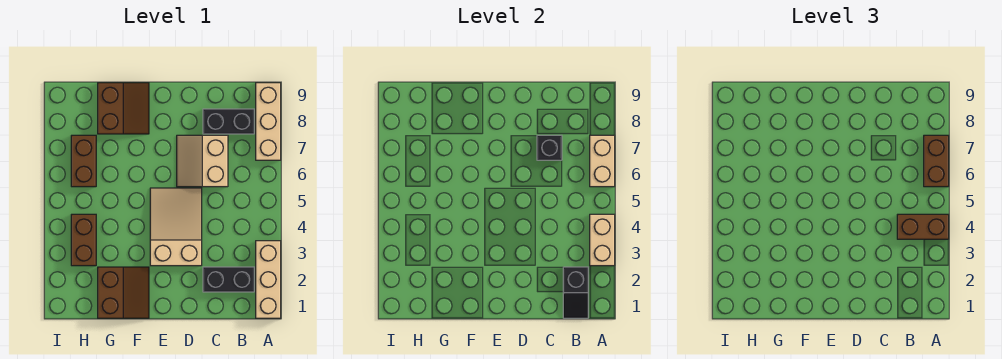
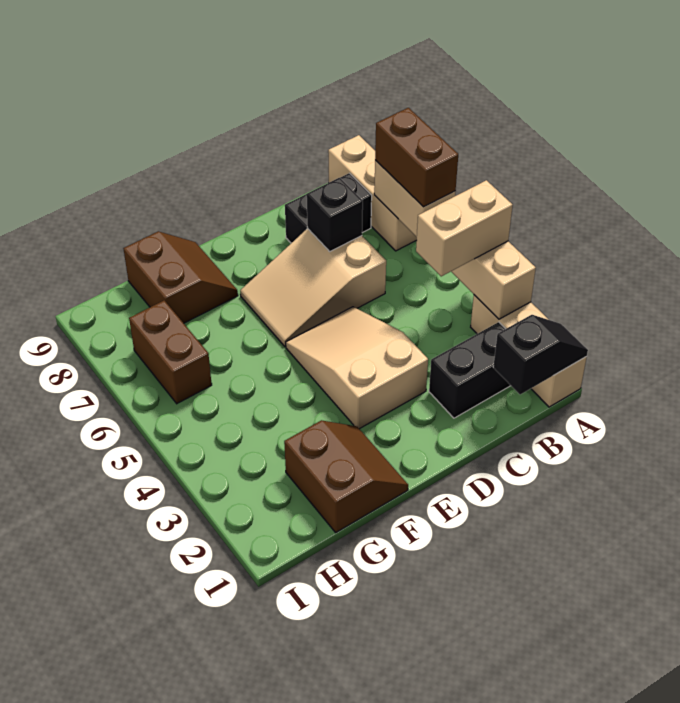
brown 1x2 brick [897,214,949,239] -> tan 1x2 brick [416,180,513,276]
black 1x2 slope [563,267,588,318] -> black 1x2 slope turned to [493,315,588,395]
tan 2x2 slope [177,135,228,187] -> tan 2x3 slope [240,229,386,346]
brown 1x2 brick [71,214,96,266] -> none

